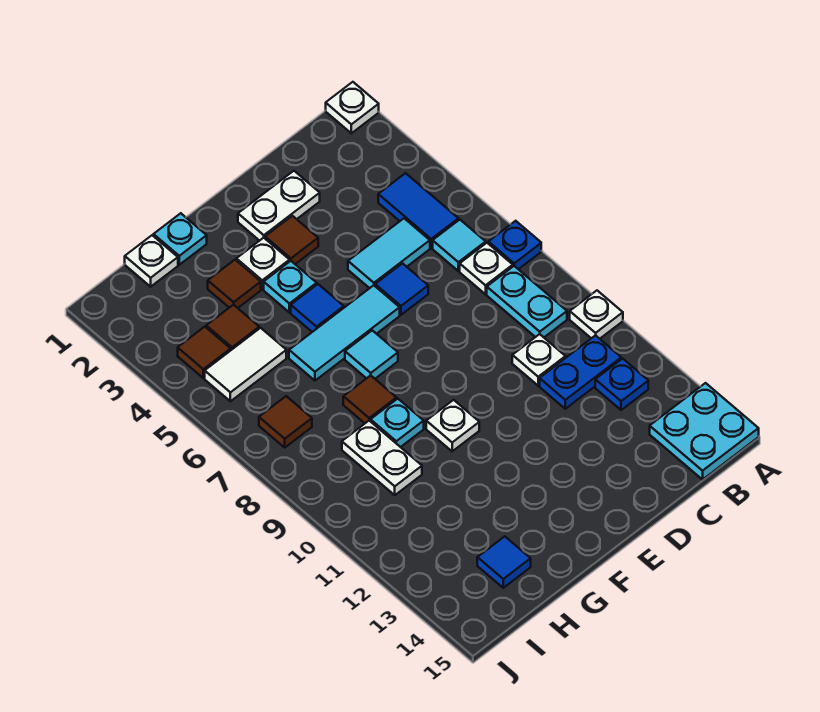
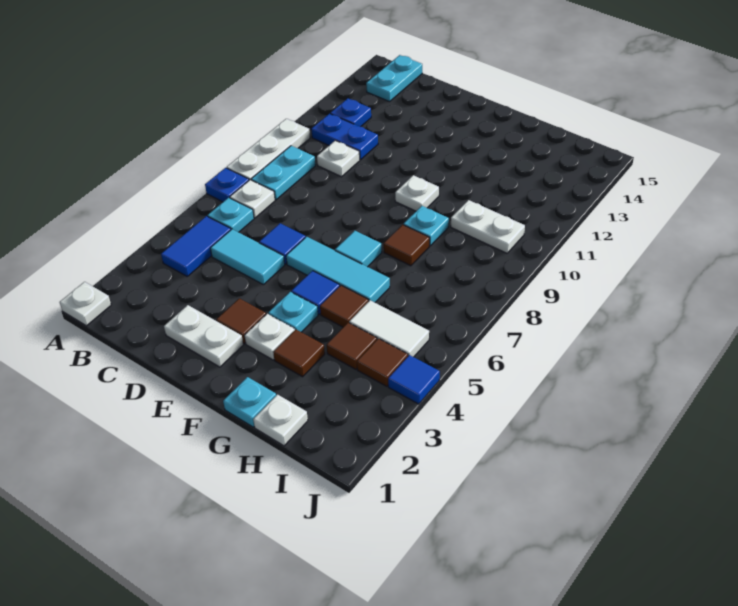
white 1x1 plate [570,291,623,339] -> white 1x3 plate [227,119,310,180]
cyan 2x2 plate [650,383,759,480] -> cyan 1x2 plate [366,55,422,102]
cyan 1x1 tile [433,220,486,271] -> cyan 1x1 plate [208,198,254,232]
white 1x2 plate [342,421,422,495] -> white 1x2 plate turned to [451,200,525,253]
blue 1x1 tile [477,536,531,588] -> blue 1x1 tile moved to [388,355,440,404]
brown 1x1 tile [259,396,312,447] -> brown 1x1 tile moved to [320,285,369,327]

